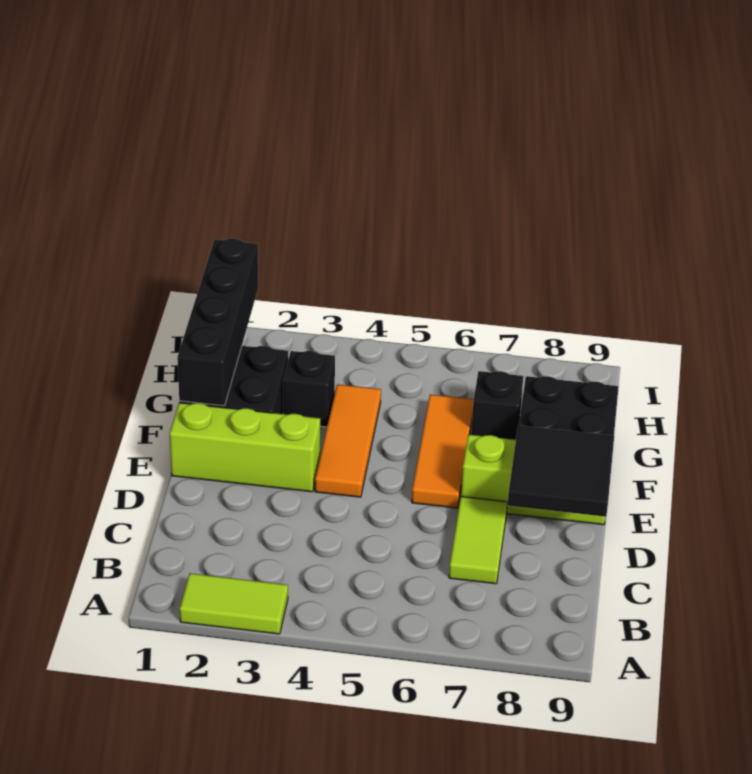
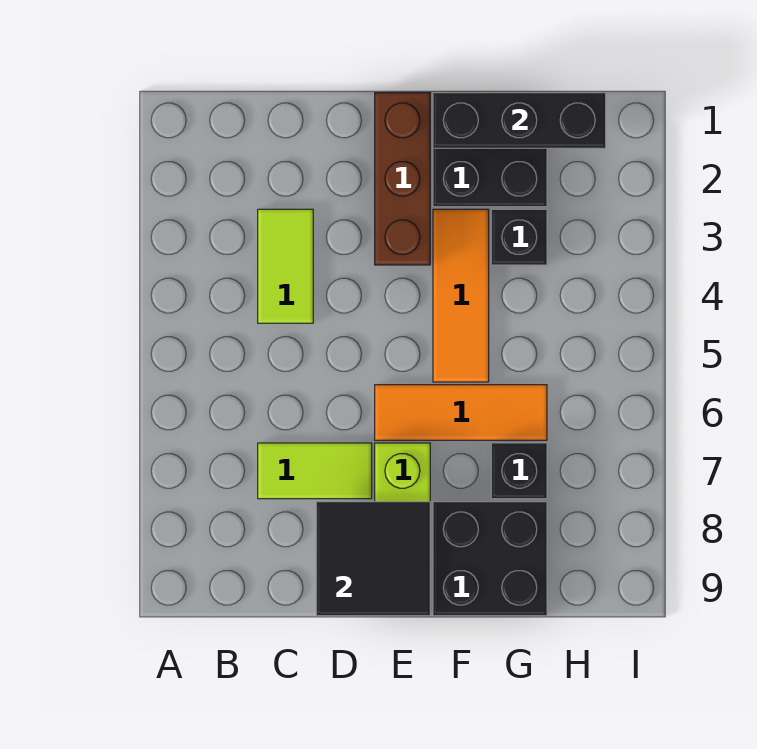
lime 1x2 tile [180,573,288,634] -> lime 1x2 tile moved to [258,209,313,323]
lime 1x3 brick [170,403,320,492] -> brown 1x3 brick [375,93,430,265]
orange 1x3 tile [315,384,381,497] -> orange 1x3 tile turned to [433,209,489,382]
black 1x4 brick [177,239,259,406] -> black 1x3 brick [433,93,606,148]

